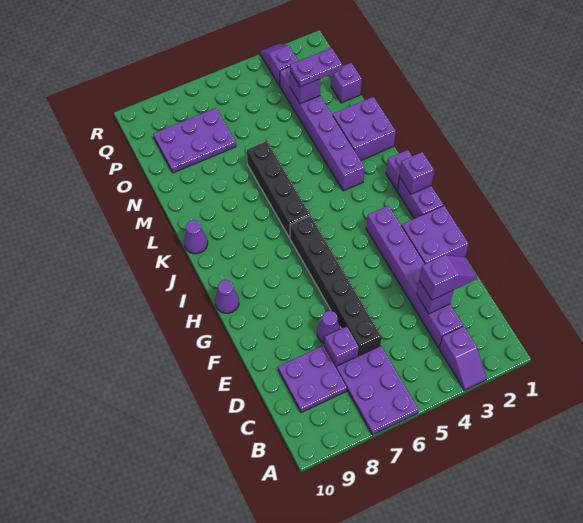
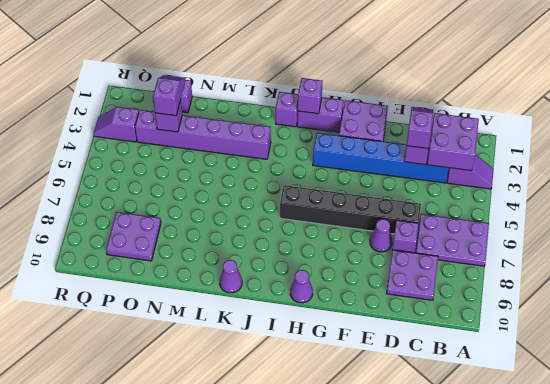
purple 1x6 brick [366,206,463,348] -> blue 1x6 brick [313,133,449,183]
black 1x4 brick [247,141,311,238] -> none
purple 2x2 brick [333,97,396,160] -> purple 2x2 brick moved to [427,113,479,171]
purple 1x2 plate [290,48,342,87] -> purple 1x2 slope [153,75,185,116]
purple 2x3 plate [153,108,236,173] -> purple 2x2 plate [106,212,161,261]

